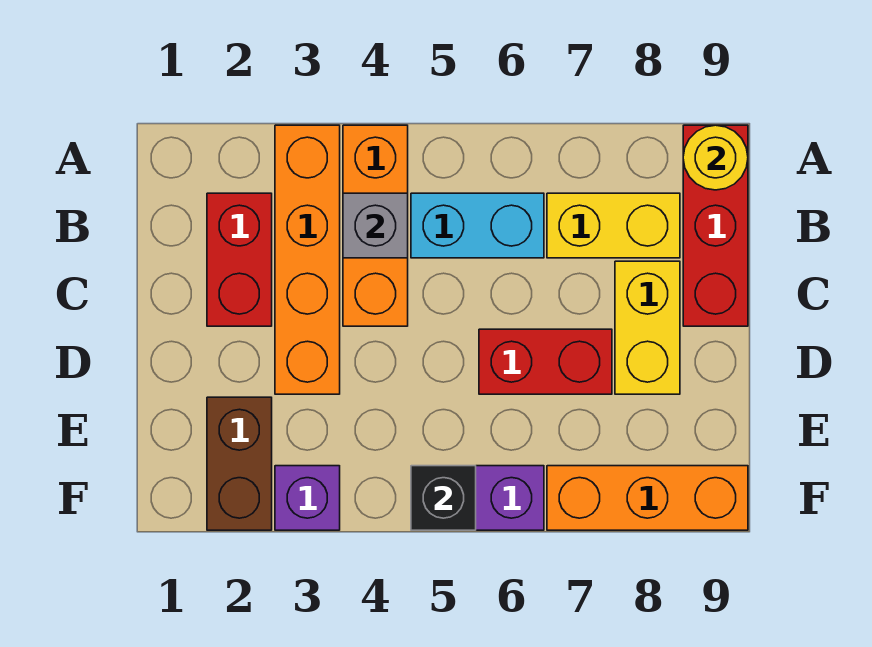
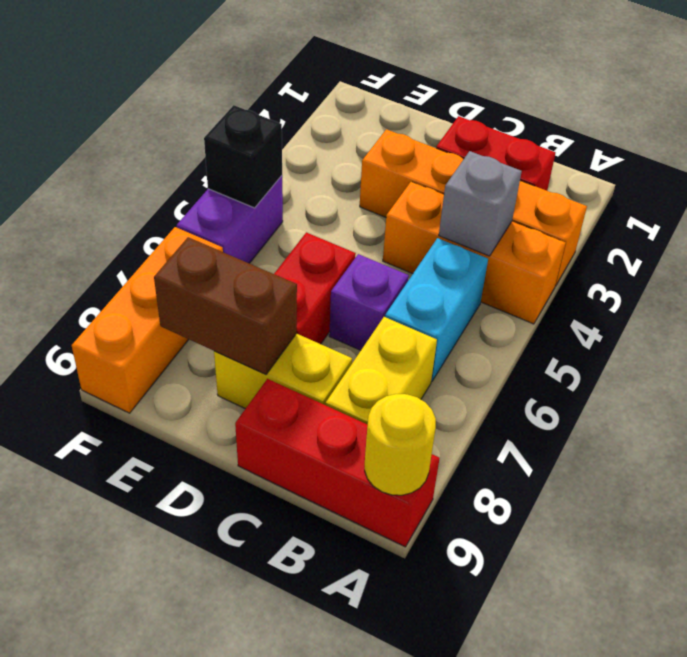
brown 1x2 brick [207,397,272,530] -> brown 1x2 brick moved to [154,237,297,374]
purple 1x1 brick [275,466,340,530] -> purple 1x1 brick moved to [329,254,409,350]

